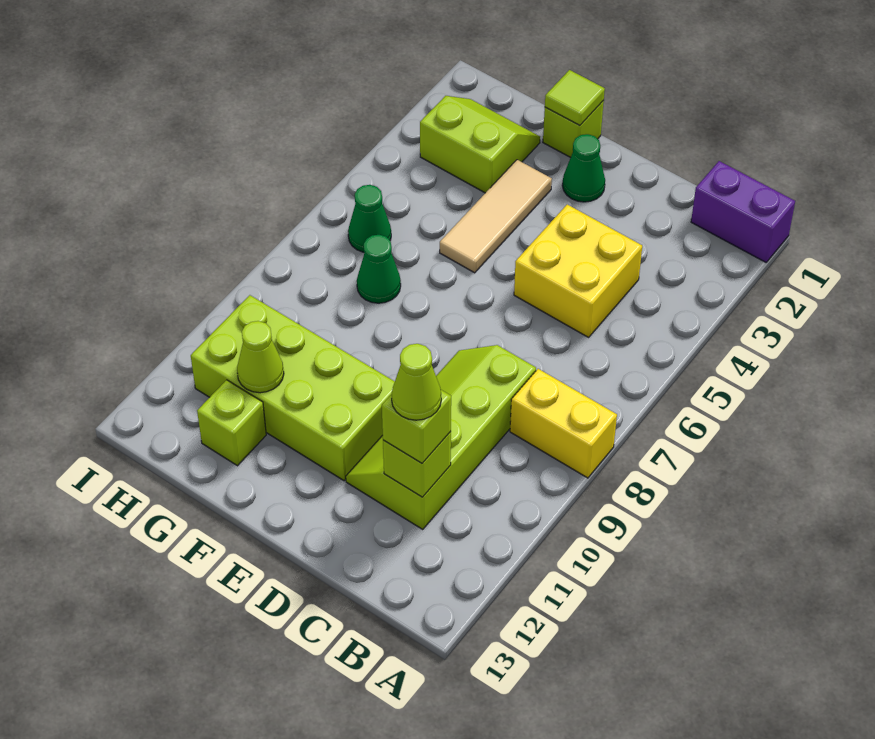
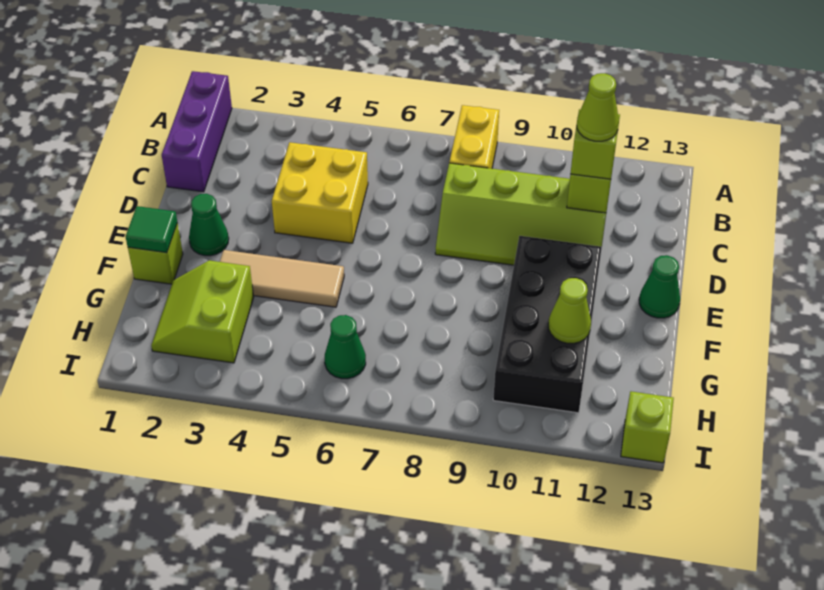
purple 1x2 brick [691,161,795,262] -> purple 1x3 brick [162,71,232,192]
lime 2x4 brick [191,295,395,481] -> black 2x4 brick [493,236,602,413]
lime 1x1 tile [545,70,605,126] -> green 1x1 tile [126,206,177,253]
green 1x1 cone [357,235,401,303] -> green 1x1 cone moved to [639,255,680,318]
lime 1x1 brick [197,380,266,466] -> lime 1x1 brick moved to [621,391,674,463]

